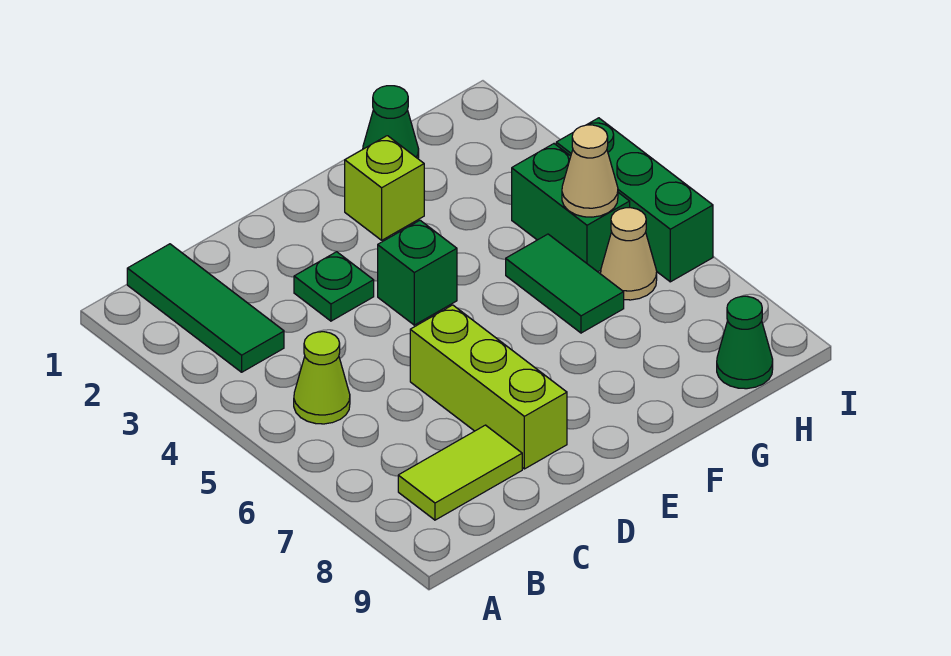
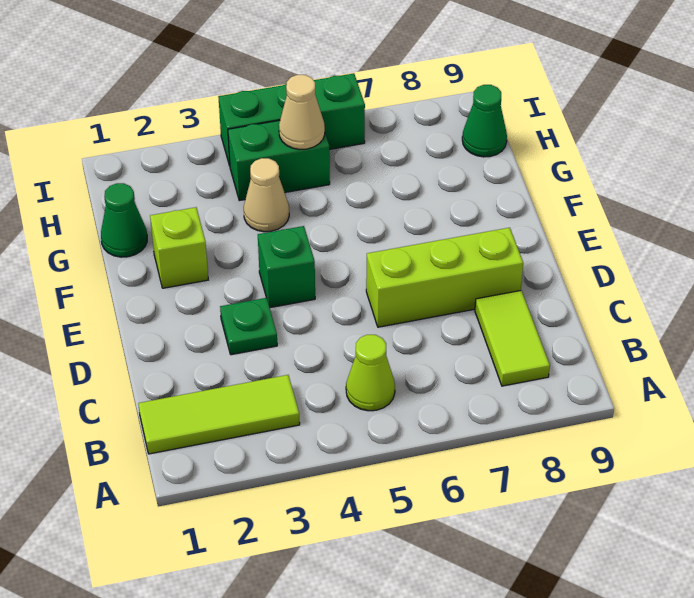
green 1x3 tile [127,244,284,372] -> lime 1x3 tile [138,375,300,454]
green 1x2 tile [506,234,624,333] -> none
tan 1x1 cone [601,208,657,300] -> tan 1x1 cone moved to [244,158,289,232]

